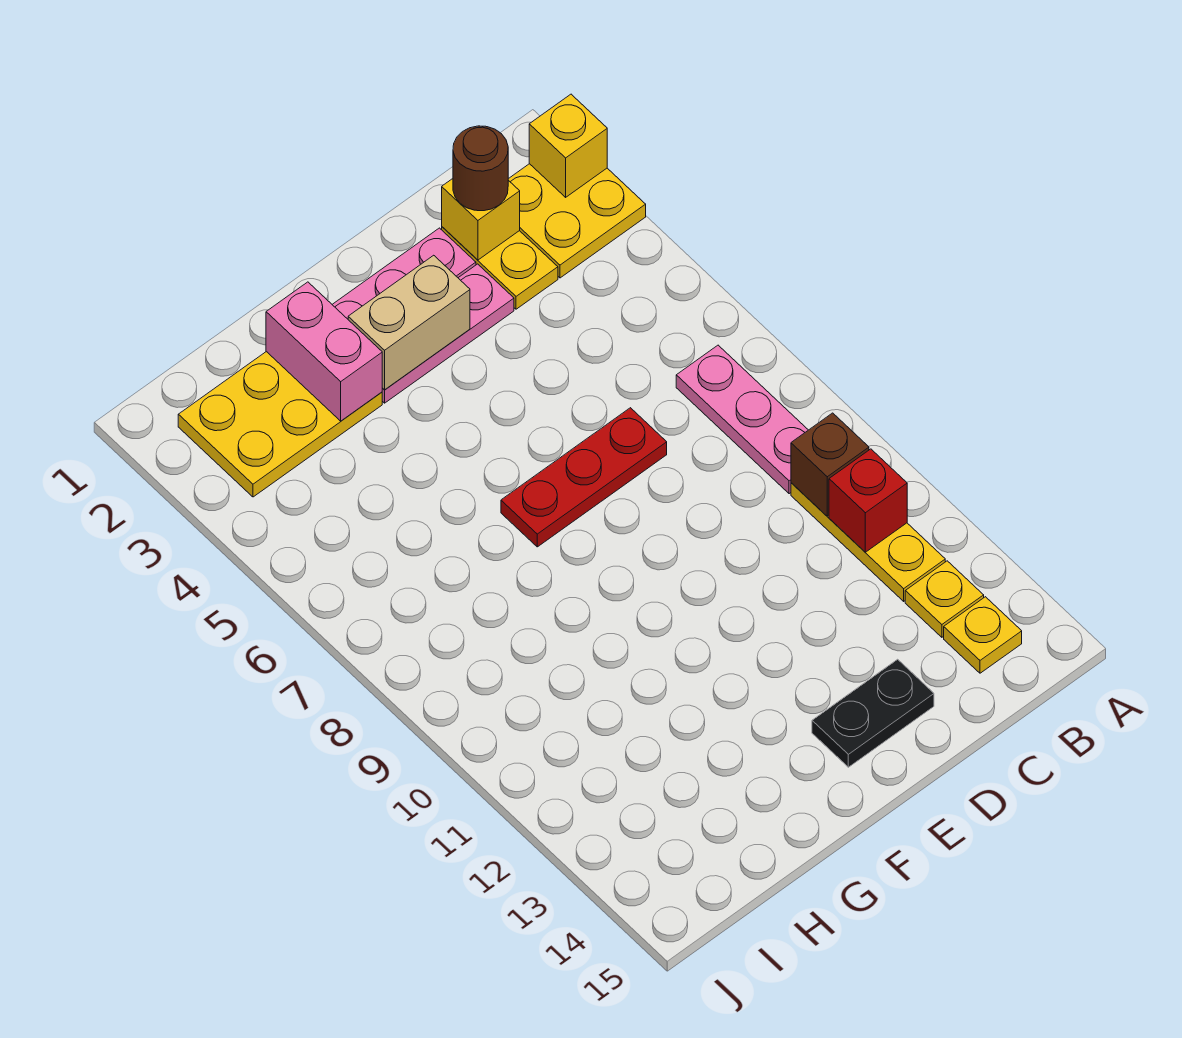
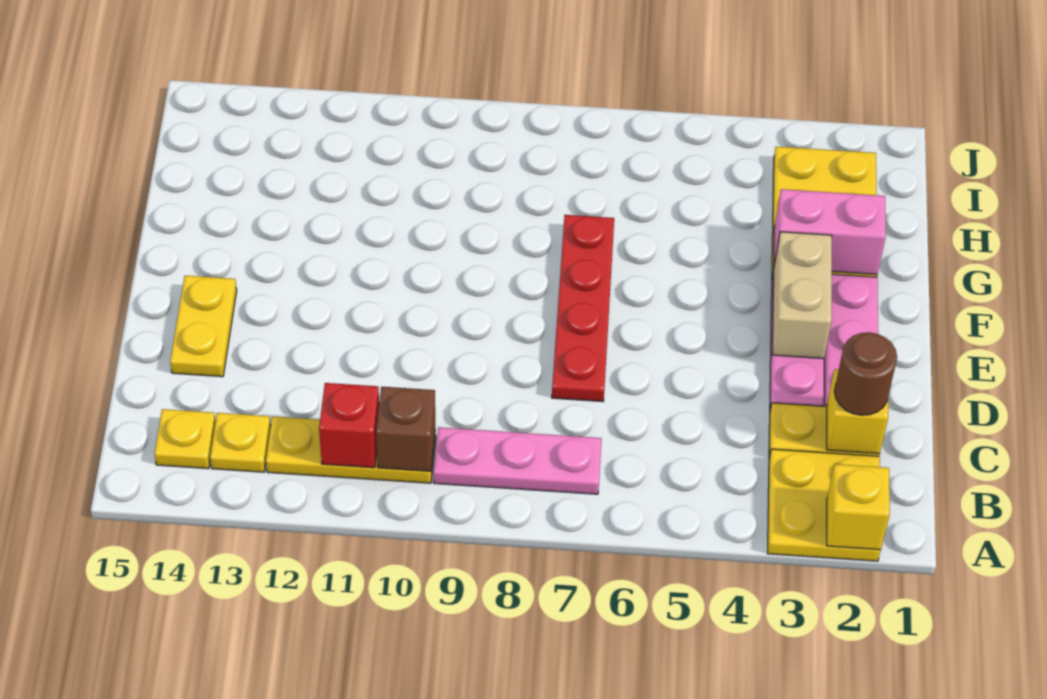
red 1x3 plate [501,408,667,547] -> red 1x4 plate [552,215,614,402]
black 1x2 plate [812,659,934,767] -> yellow 1x2 plate [170,276,237,377]

